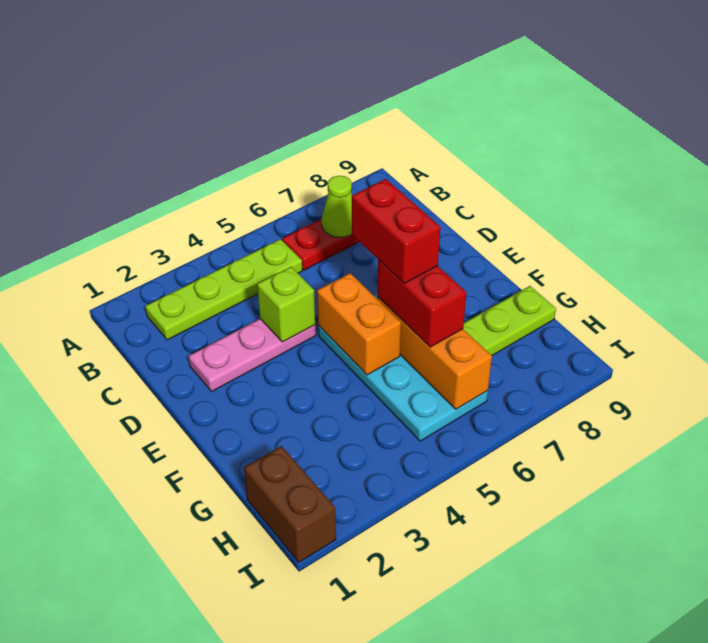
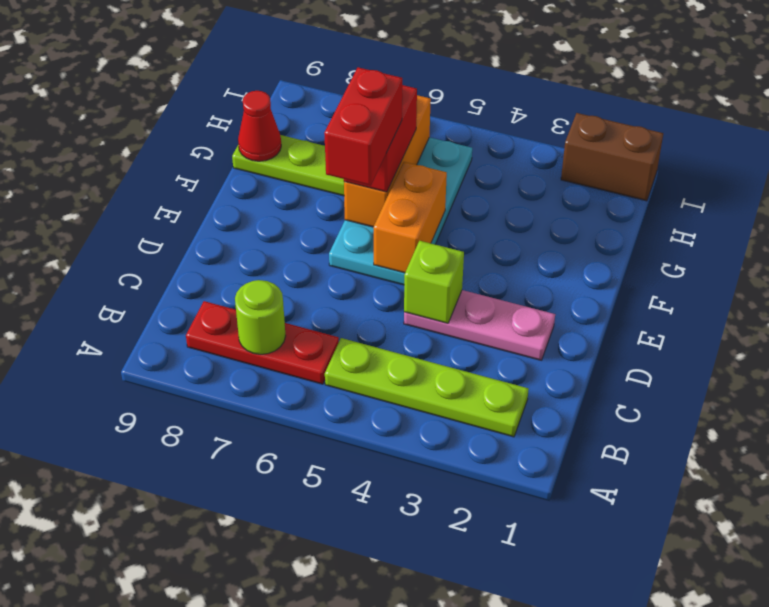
lime 1x1 cone [321,176,352,237] -> lime 1x1 round brick [235,280,286,354]
none -> red 1x1 cone [238,91,281,161]
brown 1x2 brick [244,446,336,562] -> brown 1x2 brick turned to [561,113,663,201]

